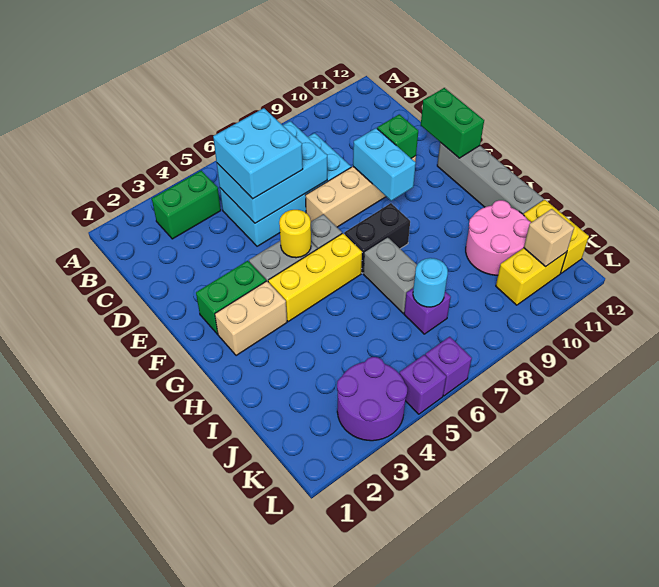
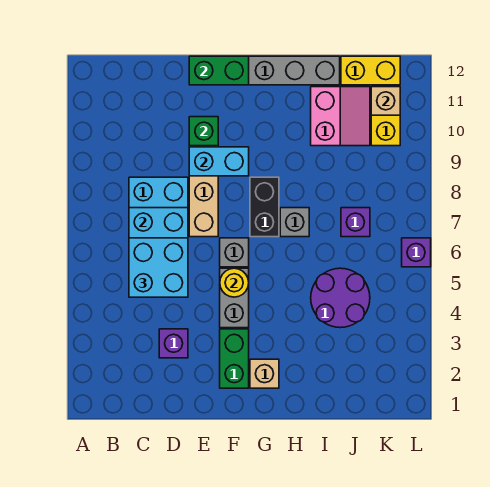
green 1x2 brick [152,171,221,239] -> none
tan 1x2 brick [215,281,287,356] -> tan 1x1 brick [250,359,279,388]
yellow 1x3 brick [268,233,362,321] -> none
grey 1x2 brick [363,237,417,313] -> grey 1x1 brick [280,208,309,237]
pink 2x2 round brick [466,200,531,275] -> pink 2x2 slope [311,87,370,146]
cyan 1x1 round brick [413,258,448,307] -> none
purple 2x2 round brick [337,357,407,441] -> purple 2x2 round brick moved to [311,268,370,328]
purple 1x1 brick [399,355,446,414] -> purple 1x1 brick moved to [159,329,188,358]

